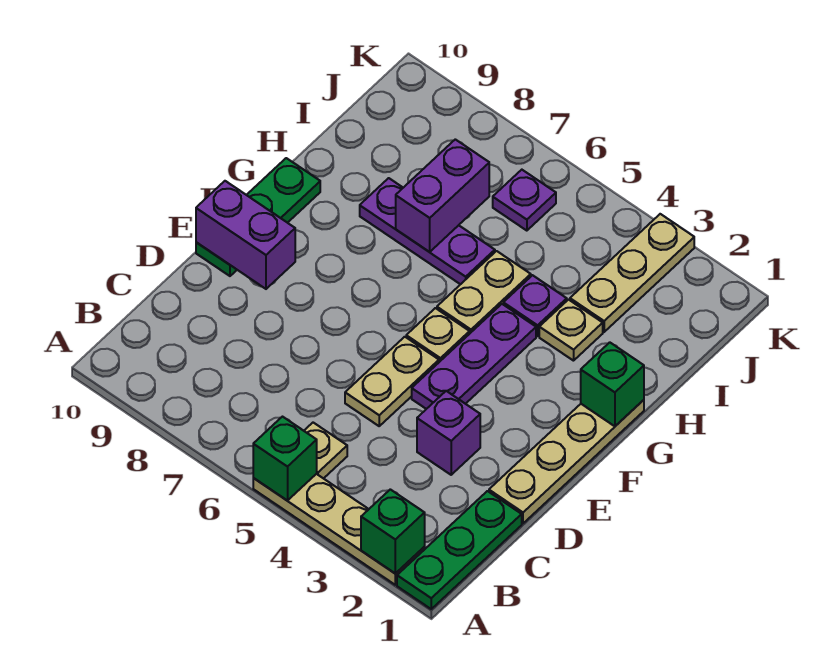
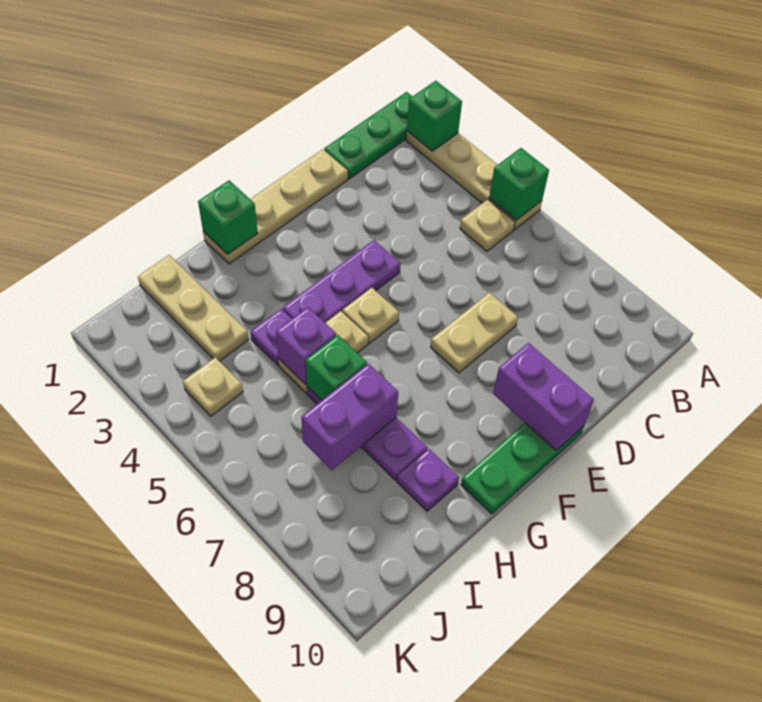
purple 1x1 brick [417,391,480,475] -> purple 1x1 brick moved to [276,307,336,385]
tan 1x2 plate [345,337,439,426] -> tan 1x2 plate moved to [431,293,518,373]
tan 1x1 plate [539,300,603,361] -> tan 1x1 plate moved to [183,357,243,416]
none -> green 1x1 brick [306,335,367,400]
tan 1x3 plate [570,214,694,332] -> tan 1x3 plate turned to [138,255,249,361]
purple 1x1 plate [493,170,556,231] -> purple 1x1 plate moved to [397,449,459,511]

